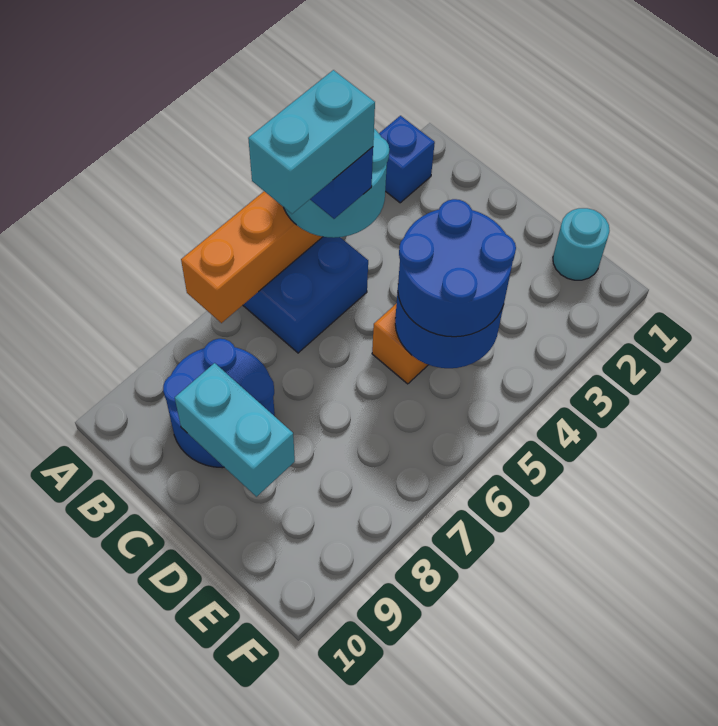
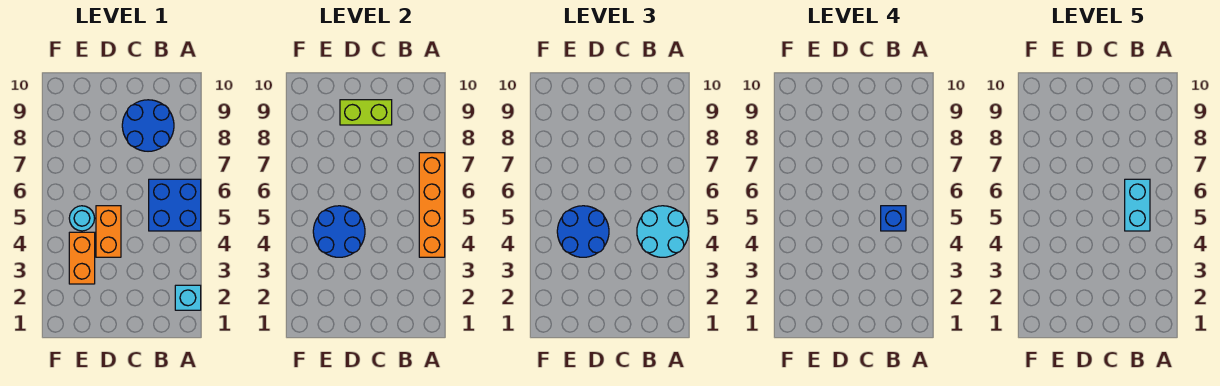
blue 1x1 brick [379,116,435,203] -> cyan 1x1 brick [175,285,201,310]
cyan 1x2 brick [175,363,295,497] -> lime 1x2 brick [340,100,392,125]
cyan 1x1 round brick [553,208,610,280] -> cyan 1x1 round brick moved to [69,206,95,231]
none -> orange 1x2 brick [69,232,95,284]

